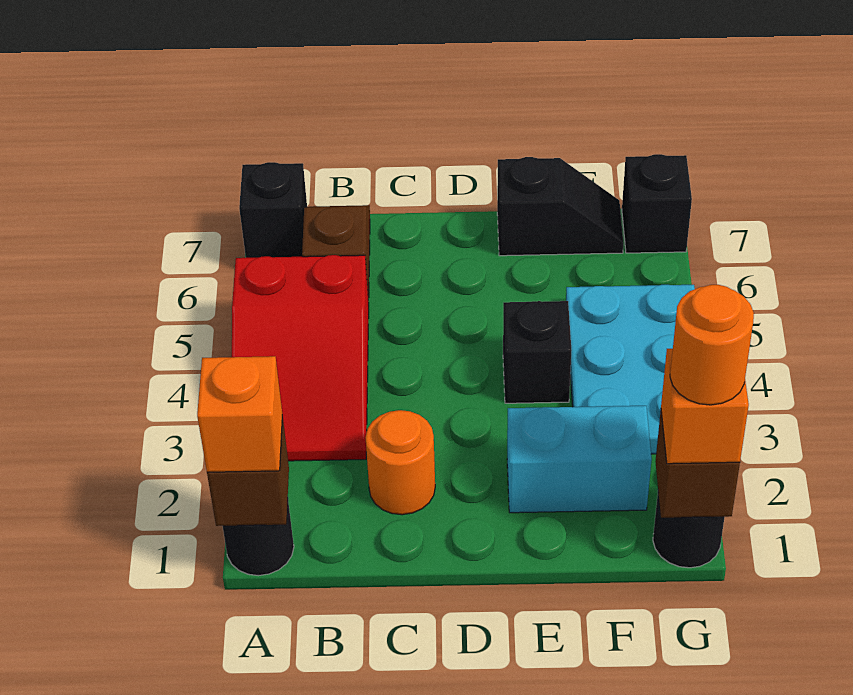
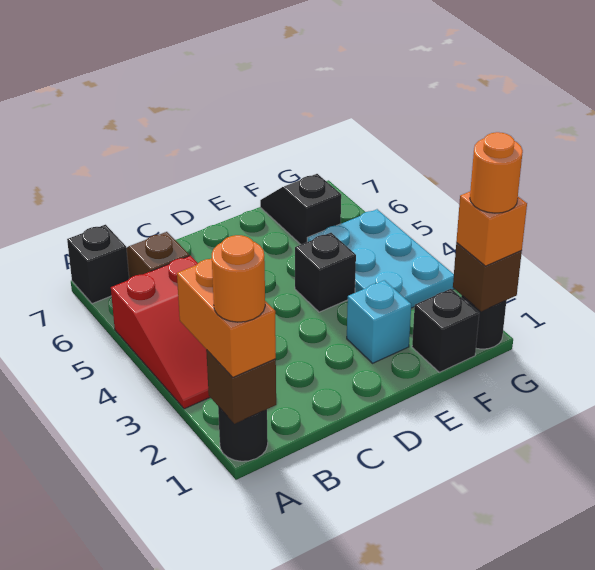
orange 1x1 brick [197,356,282,472] -> orange 1x2 brick [177,259,276,377]
orange 1x1 round brick [365,410,435,515] -> orange 1x1 round brick moved to [212,235,265,322]
cyan 1x2 brick [507,406,652,513] -> cyan 1x1 brick [347,280,411,363]
black 1x2 slope [497,157,623,256] -> black 1x2 slope turned to [260,174,341,244]
black 1x1 brick [622,154,692,253] -> black 1x1 brick moved to [412,289,479,372]

